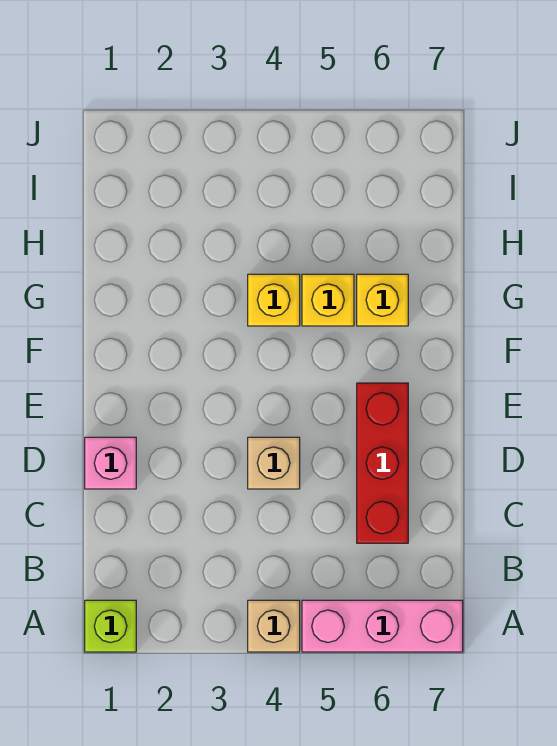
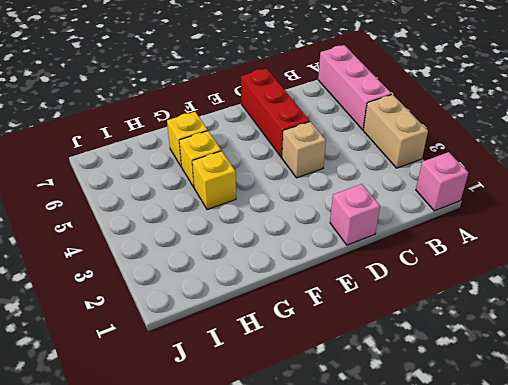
lime 1x1 brick [85,600,136,652] -> pink 1x1 brick [416,152,468,211]
tan 1x1 brick [248,600,300,652] -> tan 1x2 brick [363,94,428,168]
red 1x3 brick [357,383,408,543] -> red 1x3 brick turned to [241,68,310,158]

